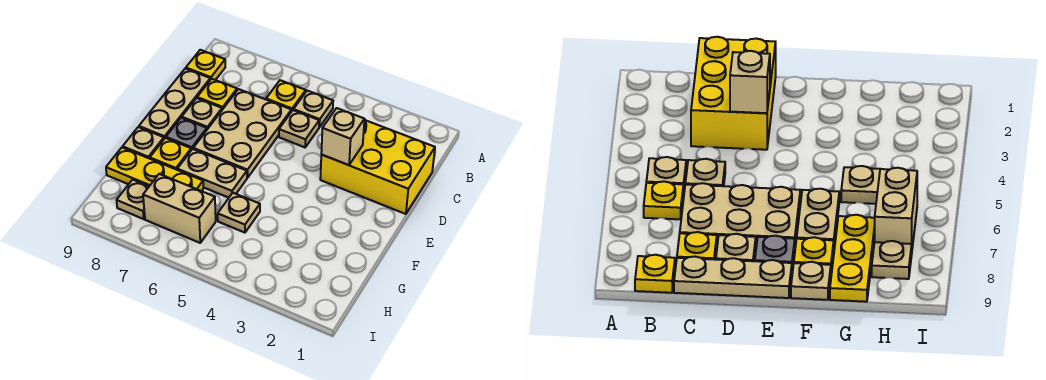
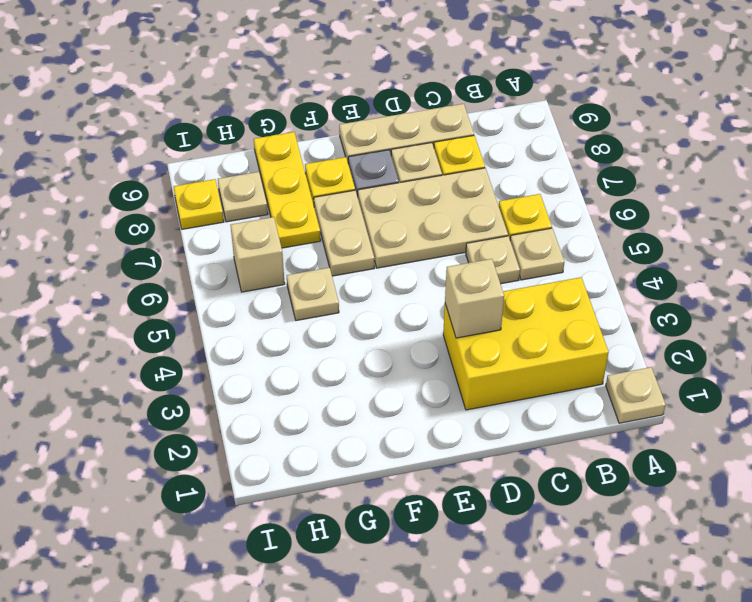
yellow 1x1 plate [186,50,225,80] -> yellow 1x1 plate moved to [174,179,224,229]
yellow 2x3 brick [320,120,435,214] -> yellow 2x3 brick turned to [443,277,609,410]
tan 1x1 plate [123,127,164,159] -> tan 1x1 plate moved to [606,367,666,423]
tan 1x2 brick [143,174,216,243] -> tan 1x1 brick [231,217,285,292]

